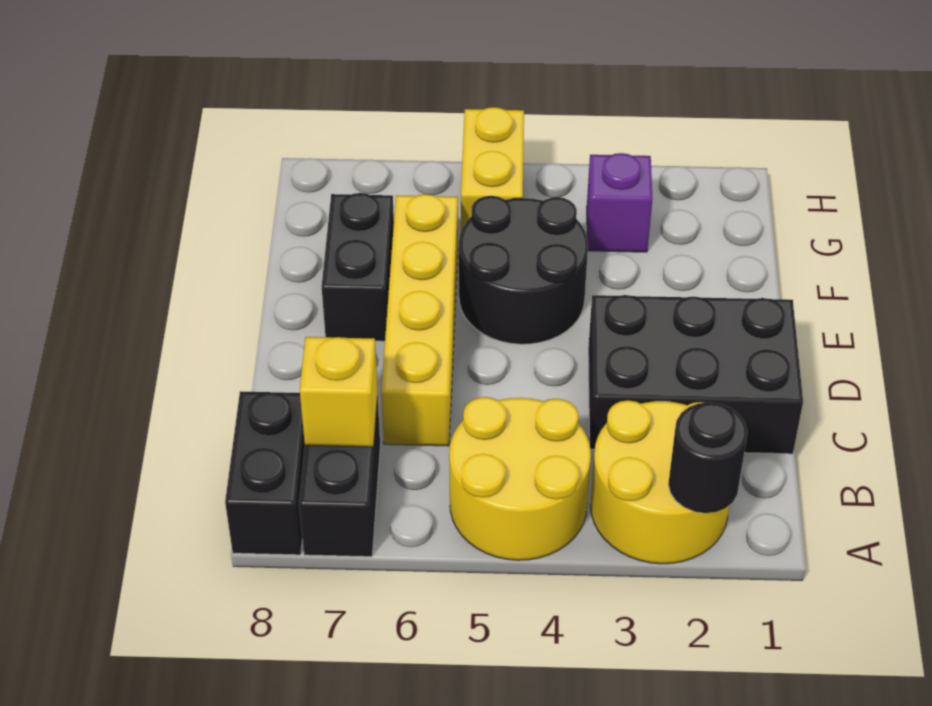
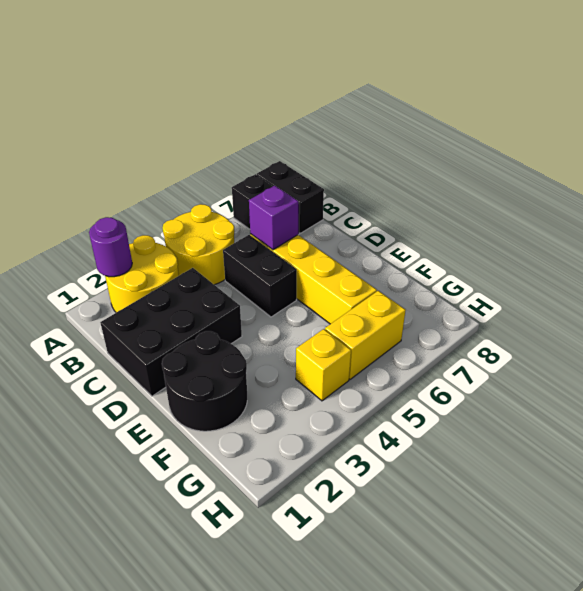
black 1x1 round brick [668,402,748,513] -> purple 1x1 round brick [89,217,132,277]
yellow 1x1 brick [300,337,378,447] -> yellow 1x1 brick moved to [296,329,351,401]
black 2x2 round brick [459,196,588,344] -> black 2x2 round brick moved to [162,331,247,431]
black 1x2 brick [322,193,394,341] -> black 1x2 brick moved to [223,235,297,317]
purple 1x1 brick [587,153,652,252] -> purple 1x1 brick moved to [249,185,298,250]
yellow 1x2 brick [461,107,524,231] -> yellow 1x2 brick turned to [325,291,406,379]

